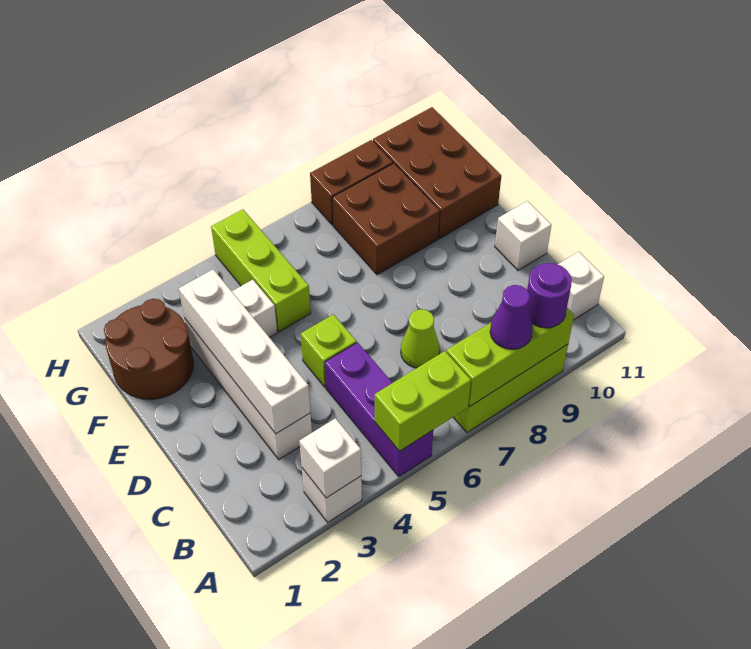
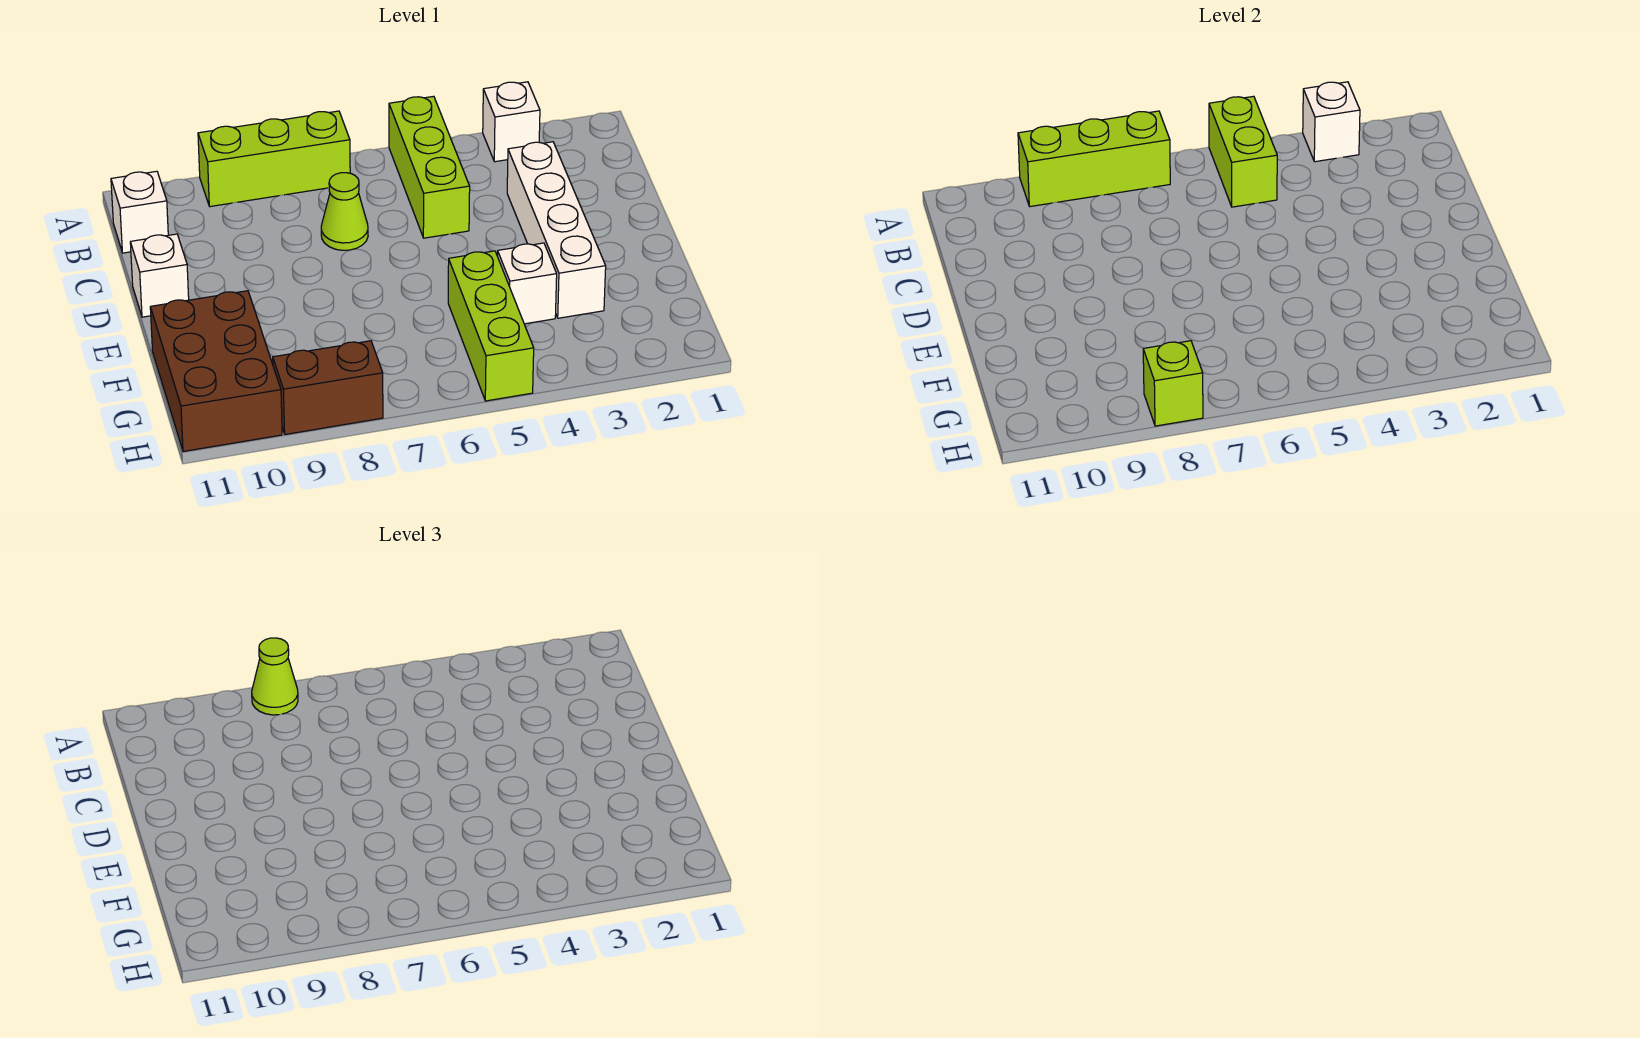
purple 1x3 brick [325,342,433,476] -> lime 1x3 brick [389,96,470,238]
lime 1x2 brick [375,351,471,451] -> lime 1x2 brick turned to [1209,96,1277,207]
purple 1x1 cone [490,285,533,349] -> lime 1x1 cone [252,638,298,715]
purple 1x1 round brick [527,263,572,328] -> none
white 1x4 brick [179,269,310,434] -> none
lime 1x1 brick [301,314,357,387] -> lime 1x1 brick moved to [1143,341,1203,426]
brown 2x2 round brick [104,299,193,399] -> none
brown 2x2 brick [332,163,440,275] -> none

